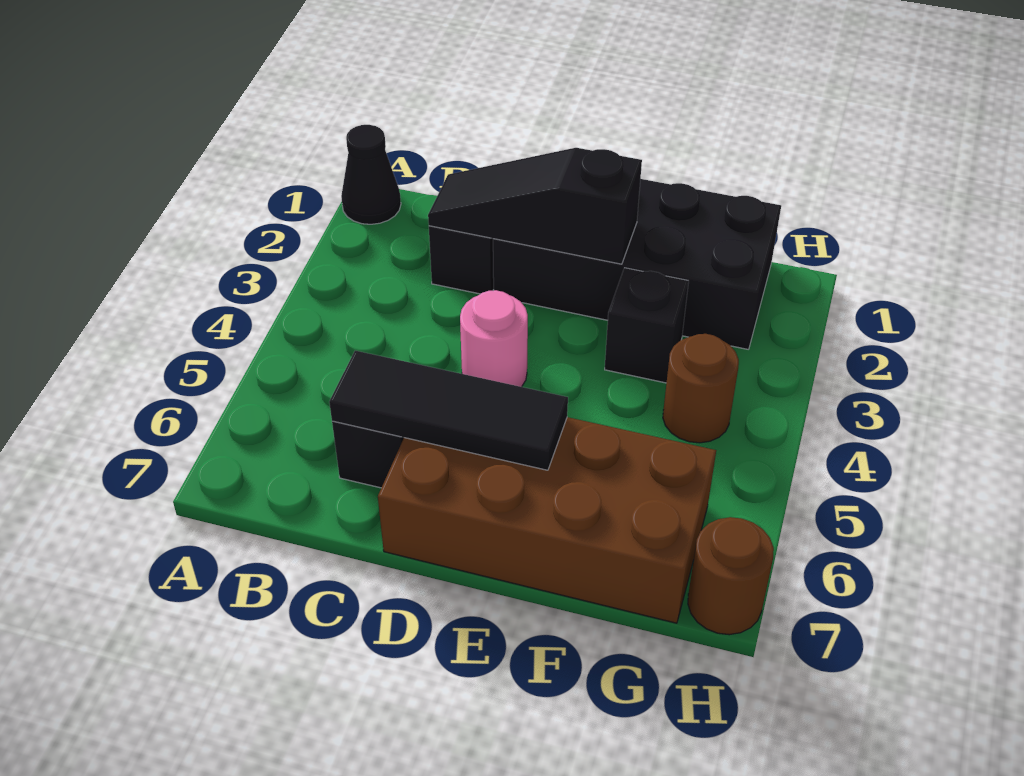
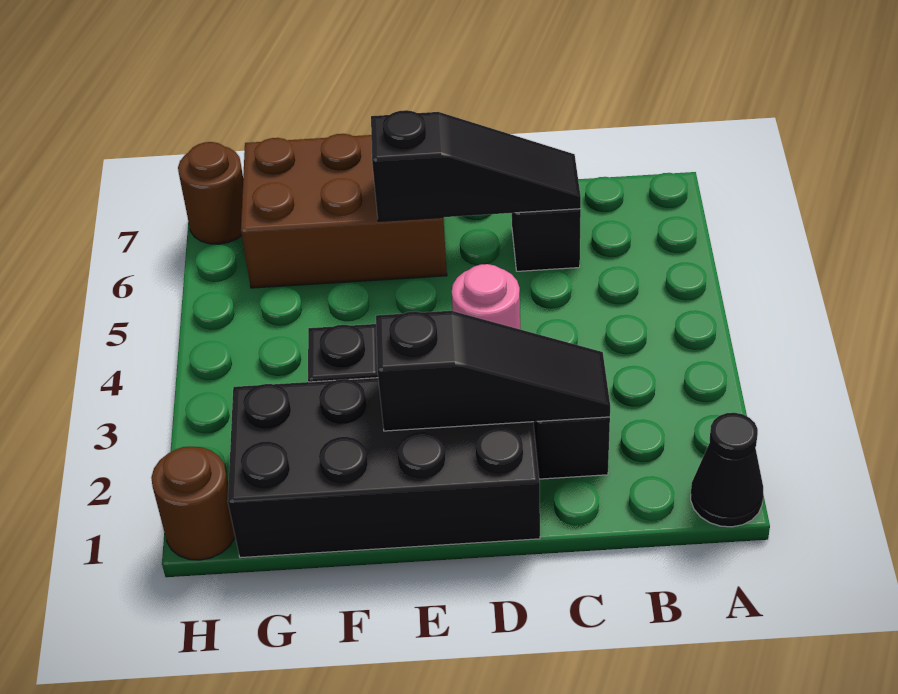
black 1x3 tile [329,351,568,470] -> black 1x3 slope [371,110,581,221]
brown 2x4 brick [378,417,716,623] -> brown 2x3 brick [241,134,447,288]
brown 1x1 round brick [663,334,739,443] -> brown 1x1 round brick moved to [151,447,235,560]

